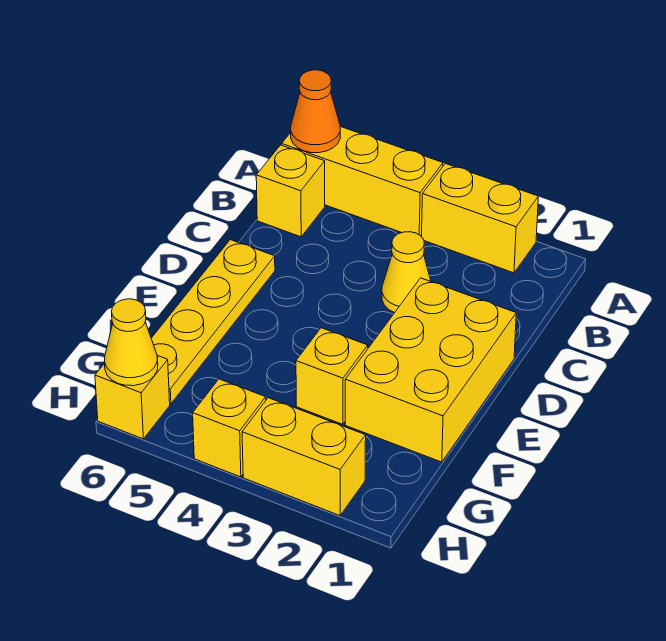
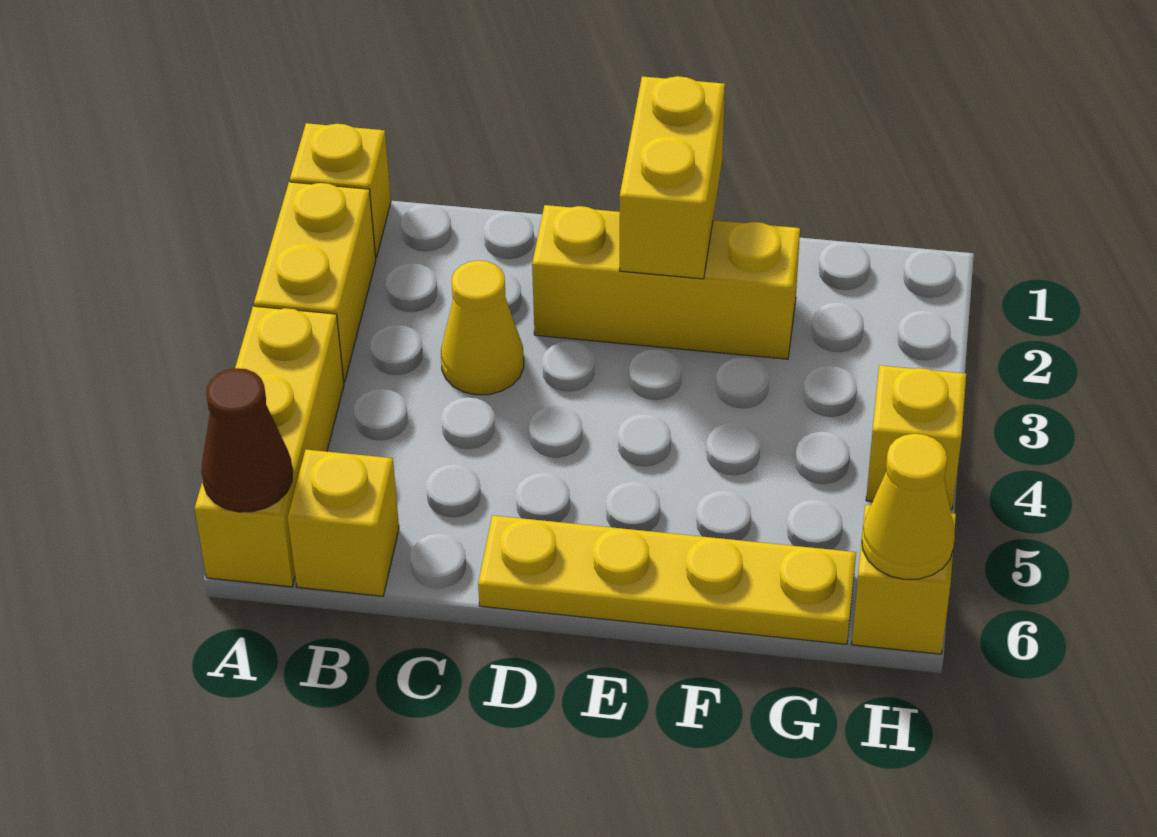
orange 1x1 cone [291,70,340,153] -> brown 1x1 cone [201,368,293,512]
yellow 2x3 brick [345,278,516,462] -> yellow 1x3 brick [532,205,800,359]
yellow 1x1 brick [296,328,368,424] -> yellow 1x1 brick moved to [290,123,391,258]
yellow 1x2 brick [242,398,366,516] -> yellow 1x2 brick moved to [620,76,725,279]

